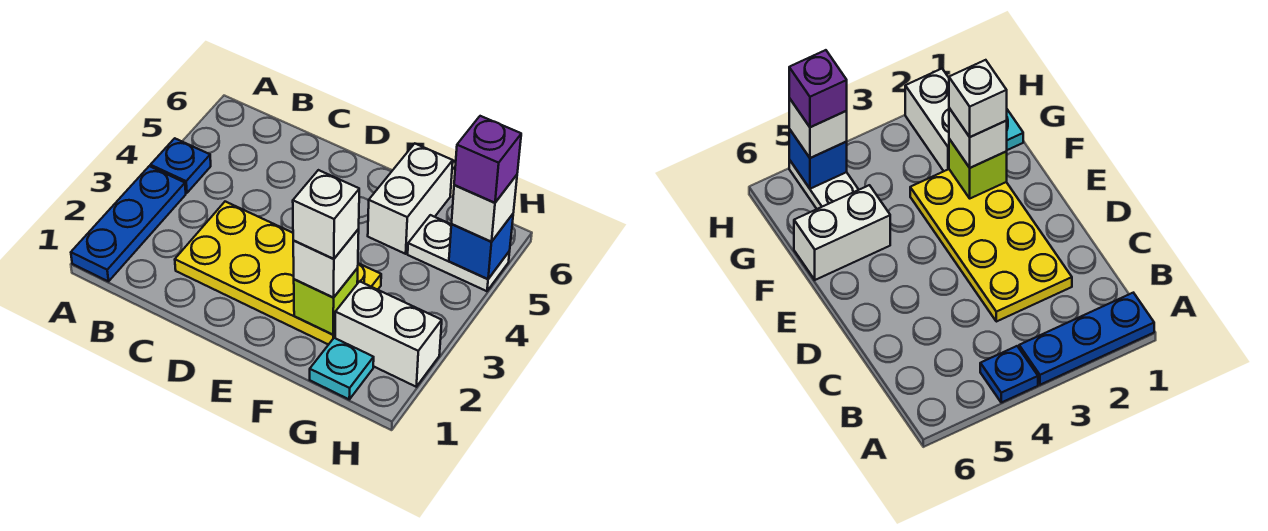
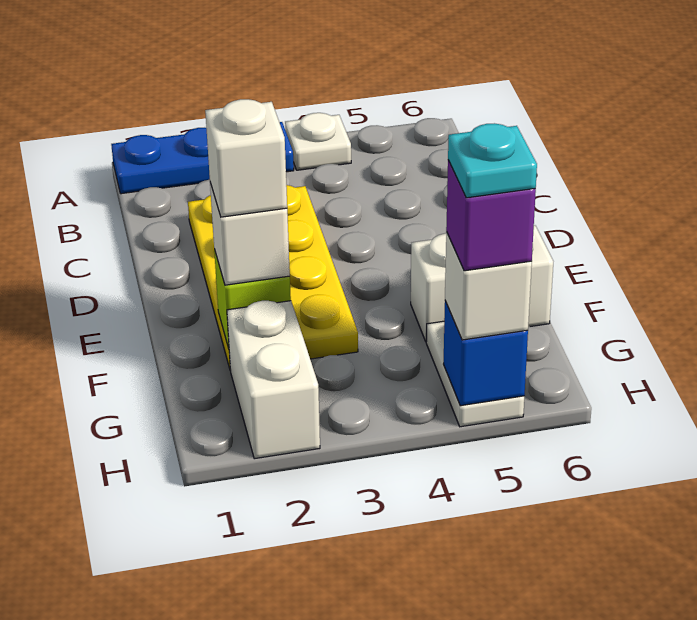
blue 1x1 plate [150,138,211,193] -> white 1x1 plate [285,113,351,170]
cyan 1x1 plate [310,338,374,399] -> cyan 1x1 plate moved to [448,123,537,198]

